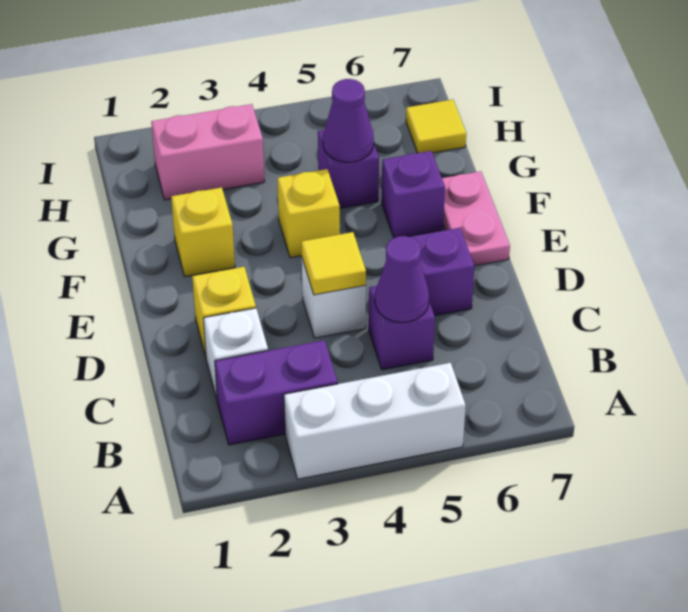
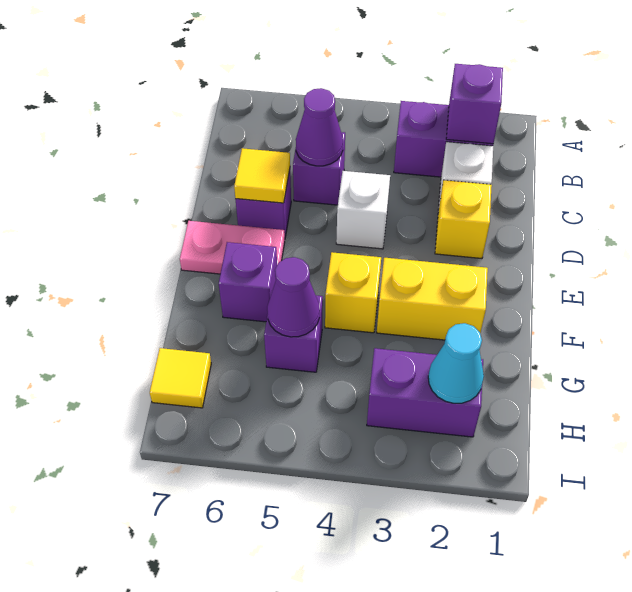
white 1x3 brick [284,363,466,479] -> none
none -> purple 1x1 brick [446,64,503,144]
yellow 1x1 tile [301,232,366,295] -> yellow 1x1 tile moved to [234,148,290,203]
pink 1x2 plate [442,171,510,266] -> pink 1x2 plate turned to [180,221,285,274]
yellow 1x1 brick [171,187,235,277] -> yellow 1x2 brick [377,258,488,340]
pink 1x2 brick [151,104,264,200] -> purple 1x2 brick [367,348,483,437]
none -> cyan 1x1 cone [428,323,484,403]

